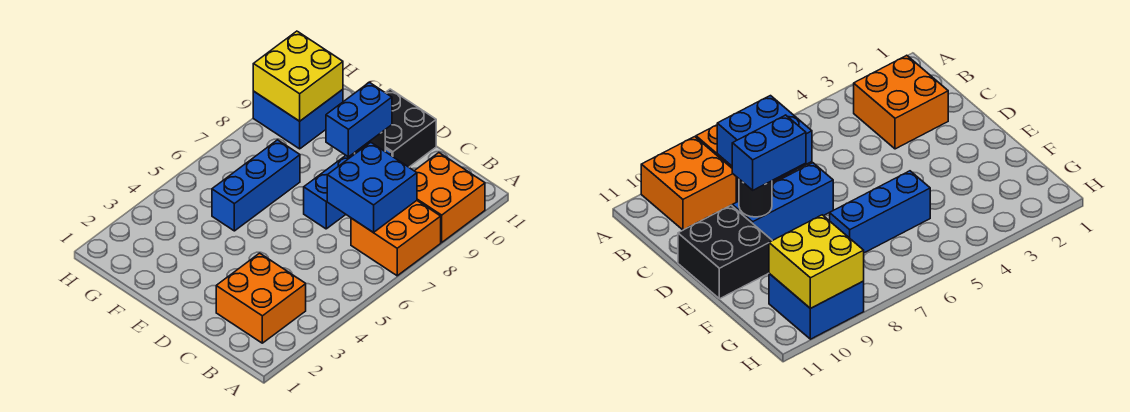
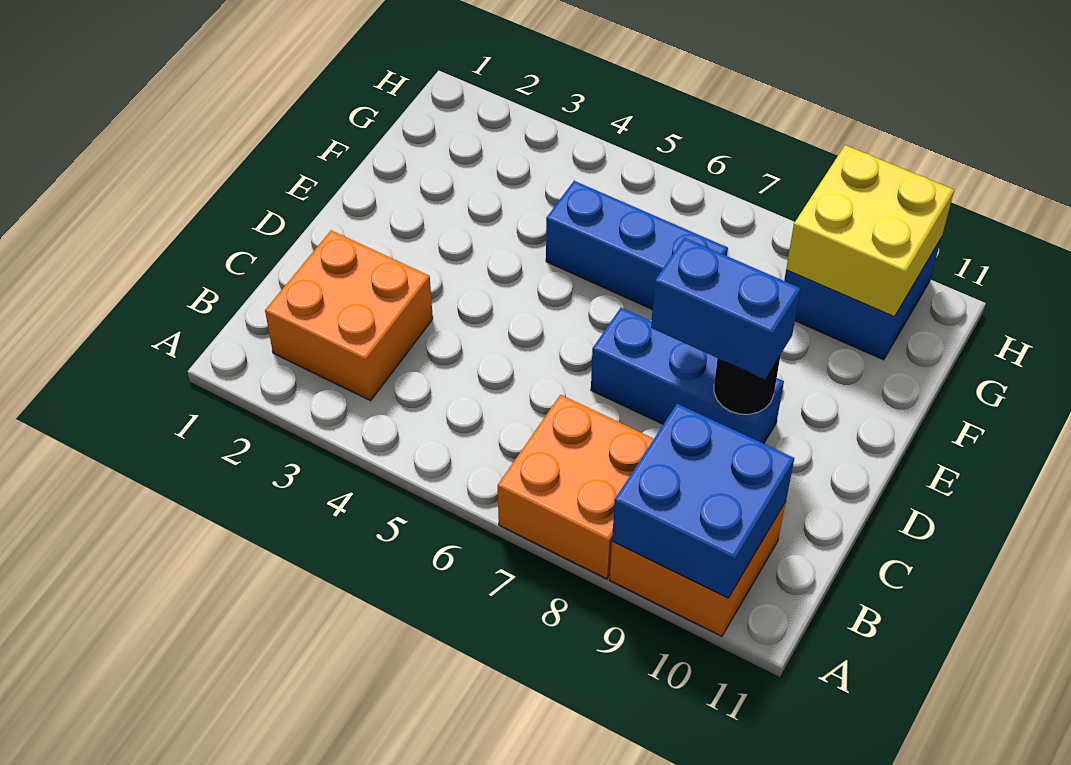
blue 2x2 brick [327,142,417,232] -> blue 2x2 brick moved to [612,404,794,598]
black 2x2 brick [385,89,436,167] -> none

